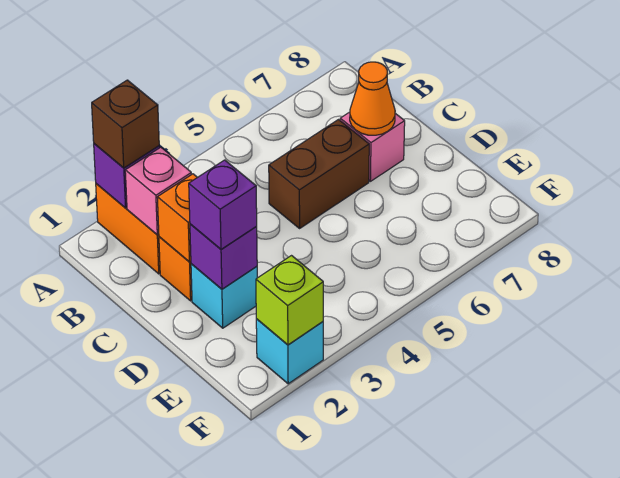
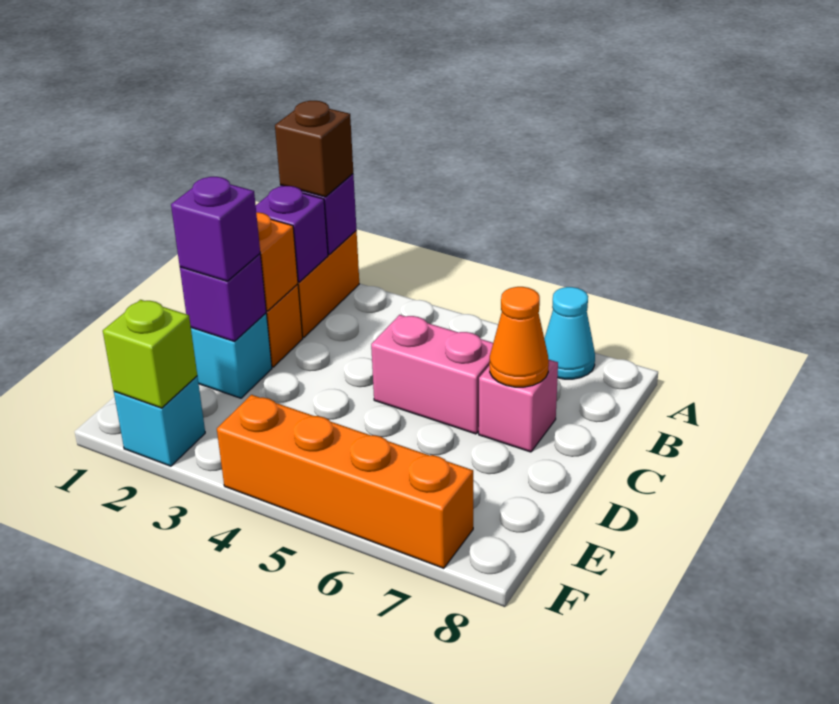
none -> cyan 1x1 cone [544,287,595,379]
pink 1x1 brick [125,147,192,235] -> purple 1x1 brick [256,186,328,282]
brown 1x2 brick [269,120,369,228] -> pink 1x2 brick [371,315,493,434]
none -> orange 1x4 brick [217,395,473,568]

